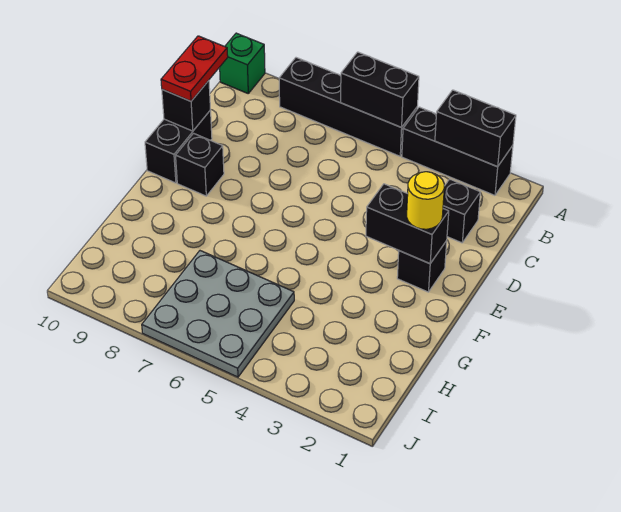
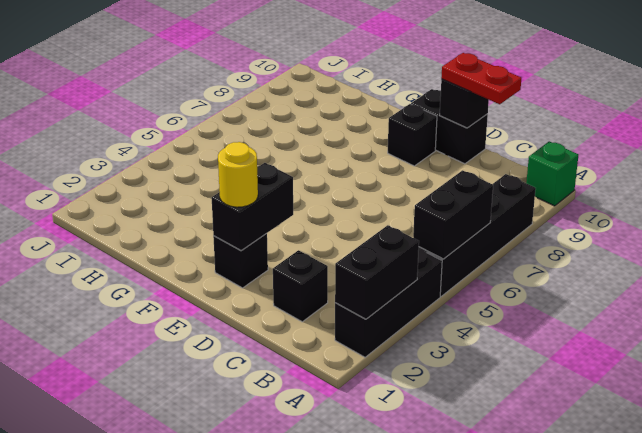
grey 3x3 plate [142,251,294,377] -> none

